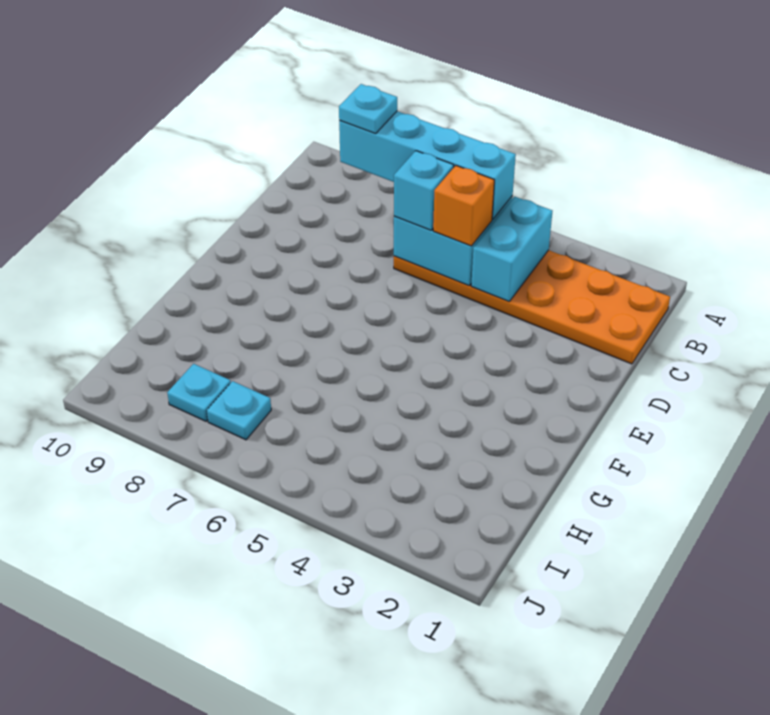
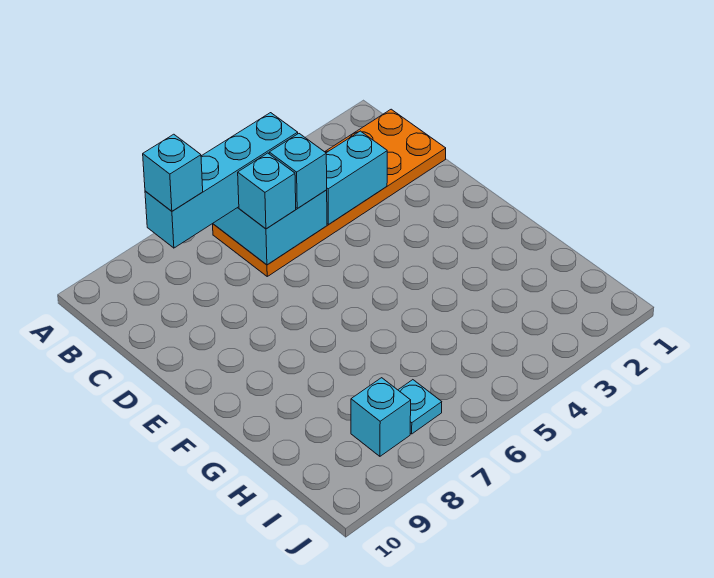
cyan 1x2 brick [471,196,552,302] -> cyan 1x2 brick turned to [326,131,387,224]
cyan 1x1 plate [339,84,397,133] -> cyan 1x1 brick [143,134,203,211]
orange 1x1 brick [433,166,494,246] -> cyan 1x1 brick [269,134,327,209]
cyan 1x1 plate [167,364,231,421] -> cyan 1x1 brick [351,378,411,456]

